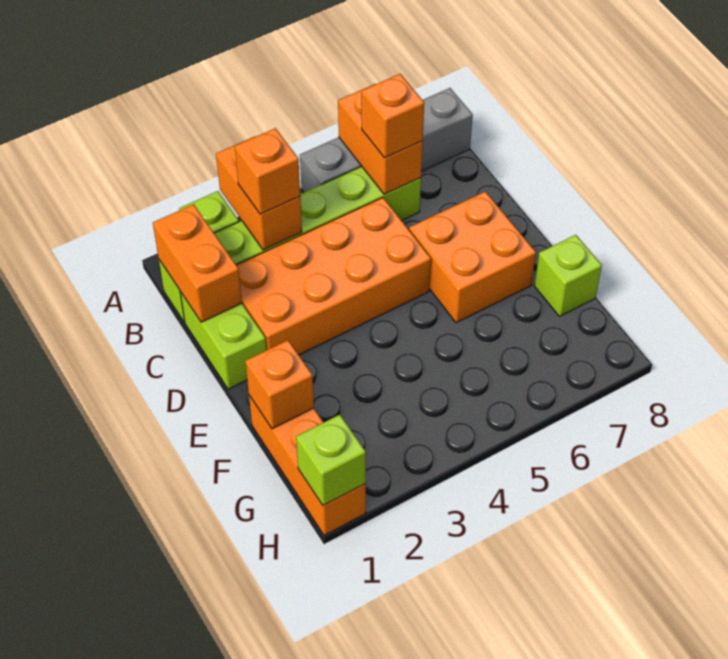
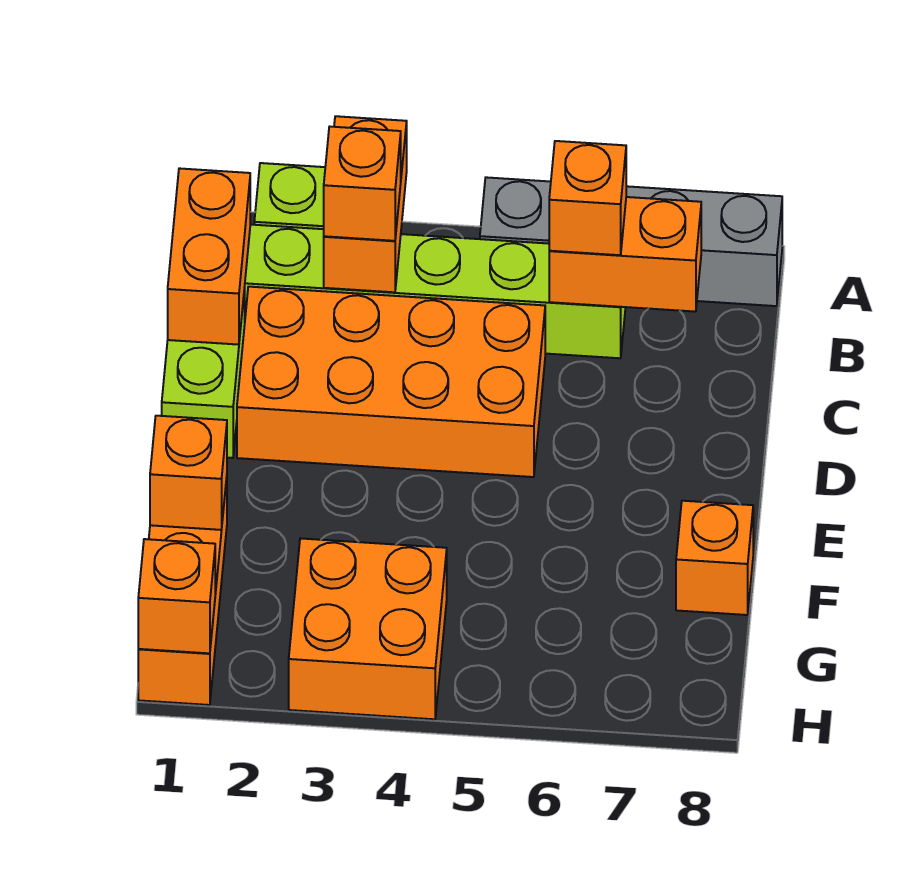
orange 1x2 brick [338,84,423,194] -> orange 1x2 brick turned to [549,197,701,312]
orange 2x2 brick [409,191,536,323] -> orange 2x2 brick moved to [289,538,447,719]
lime 1x1 brick [535,235,602,316] -> orange 1x1 brick [676,501,753,615]
lime 1x1 brick [296,415,366,505] -> orange 1x1 brick [138,539,215,653]

